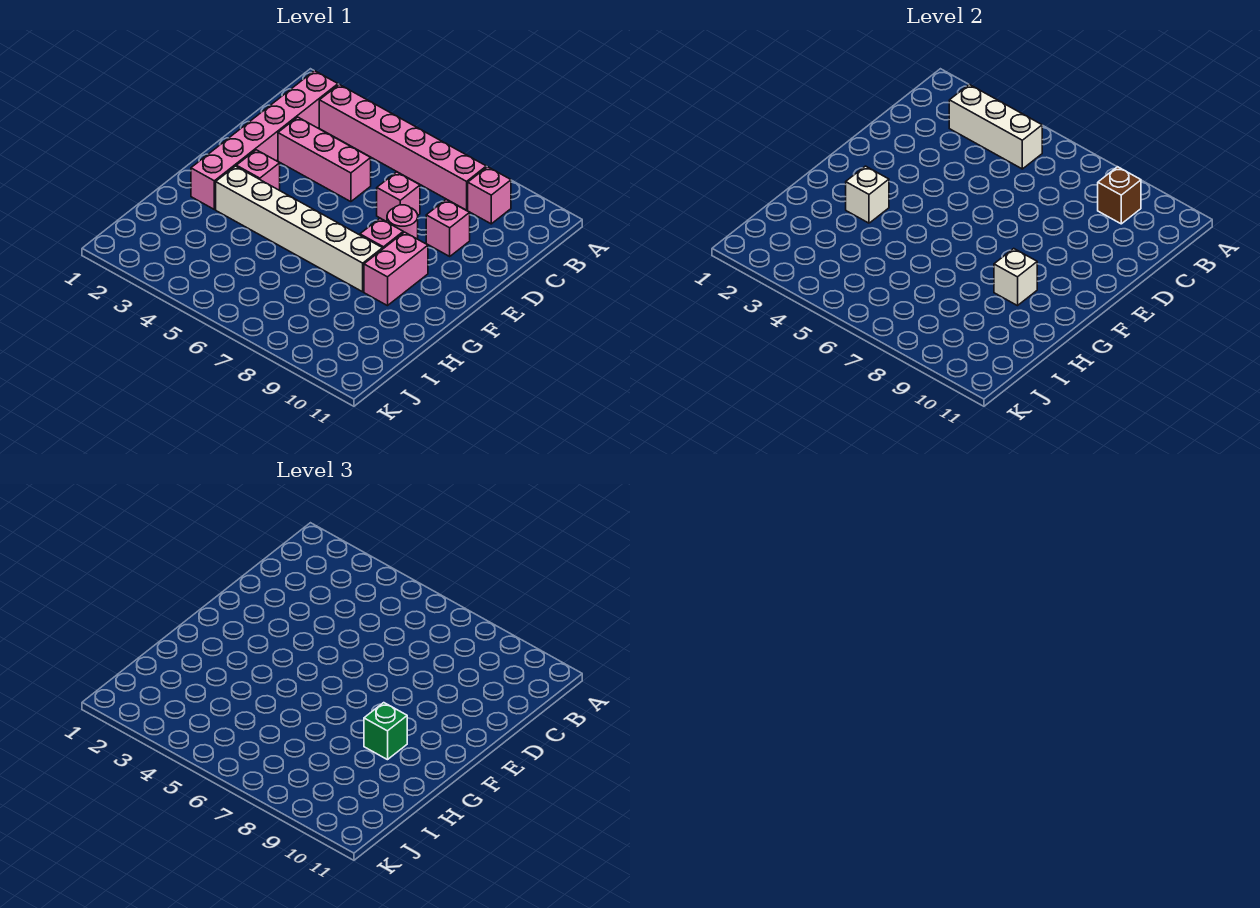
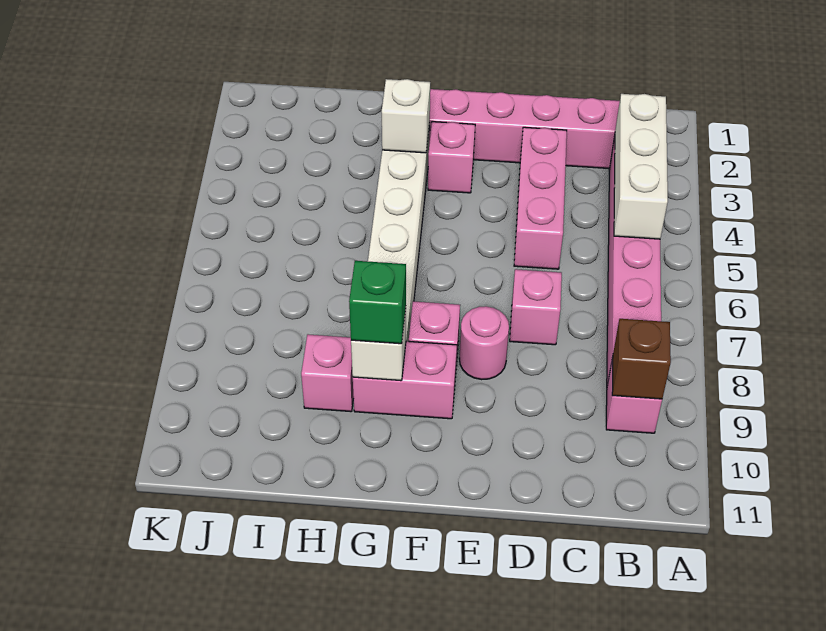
pink 1x1 brick [426,199,470,256] -> pink 1x1 brick moved to [301,334,354,412]

